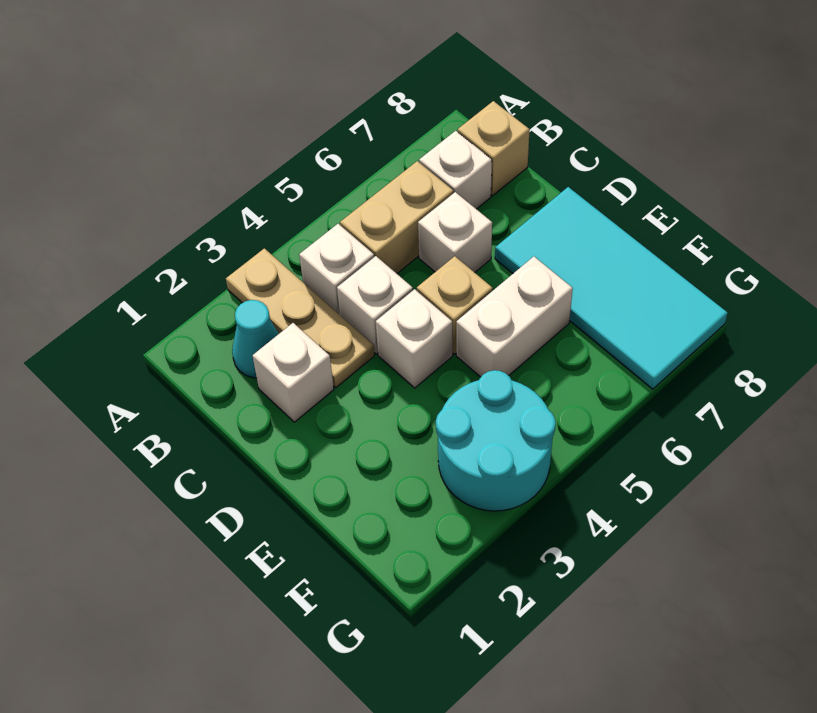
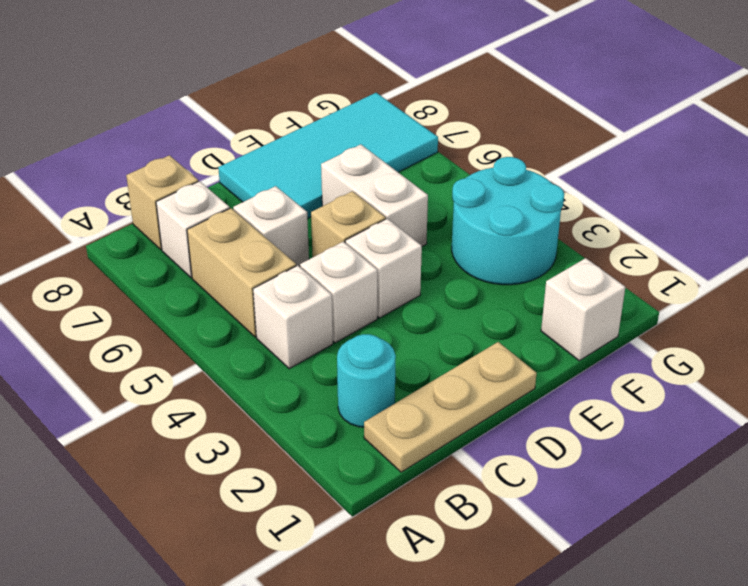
tan 1x3 plate [226,248,374,388] -> tan 1x3 plate moved to [364,342,537,472]
cyan 1x1 cone [232,300,279,378] -> cyan 1x1 round brick [337,334,396,427]
white 1x1 brick [253,323,334,422] -> white 1x1 brick moved to [541,258,625,361]

